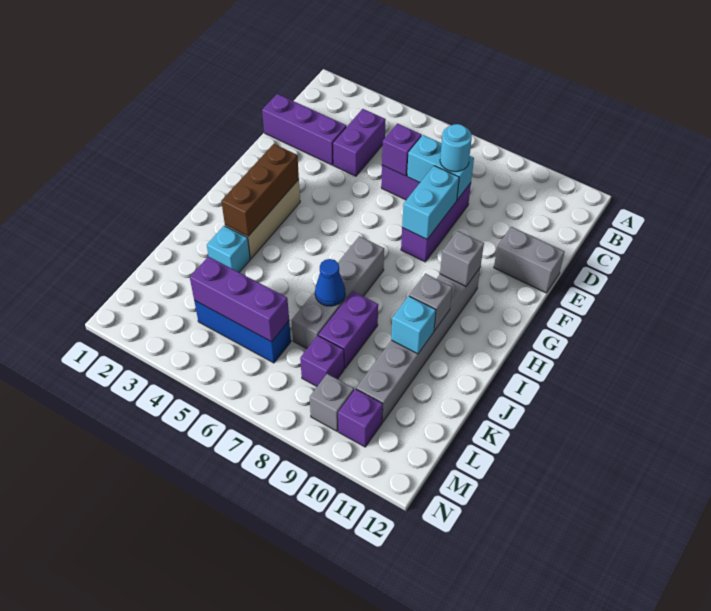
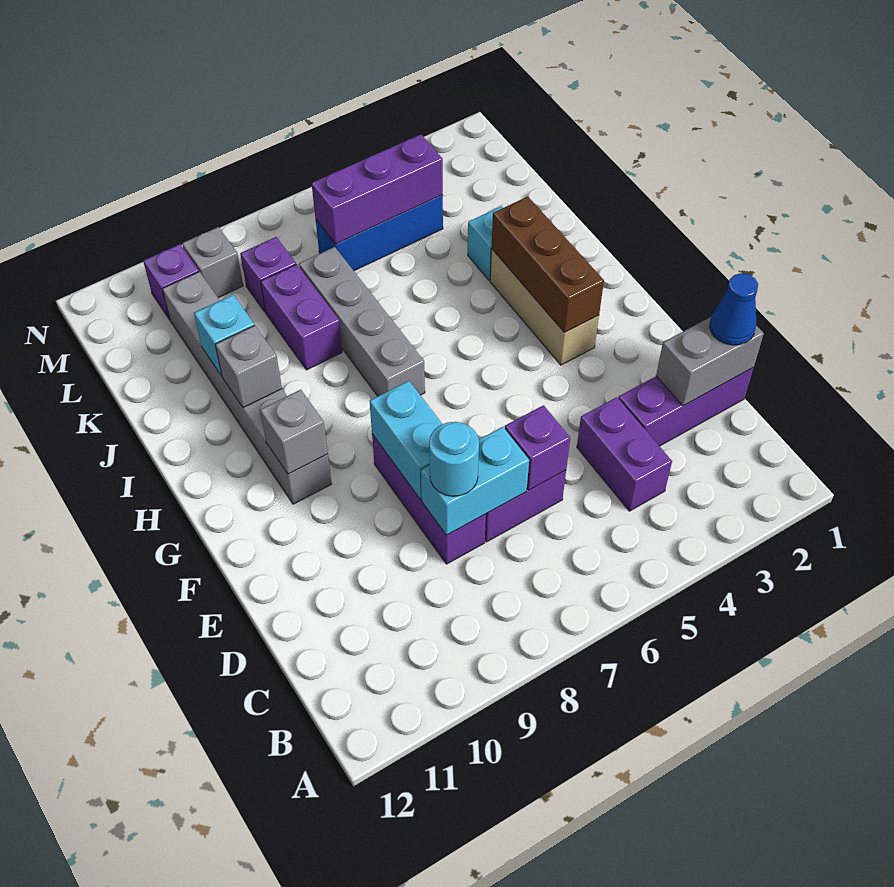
grey 1x2 brick [494,227,565,293] -> grey 1x2 brick moved to [656,317,764,406]
blue 1x1 cone [315,259,345,306] -> blue 1x1 cone moved to [710,273,758,345]

